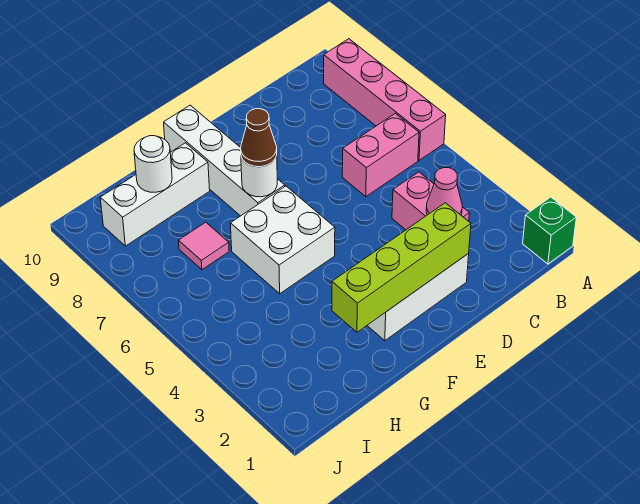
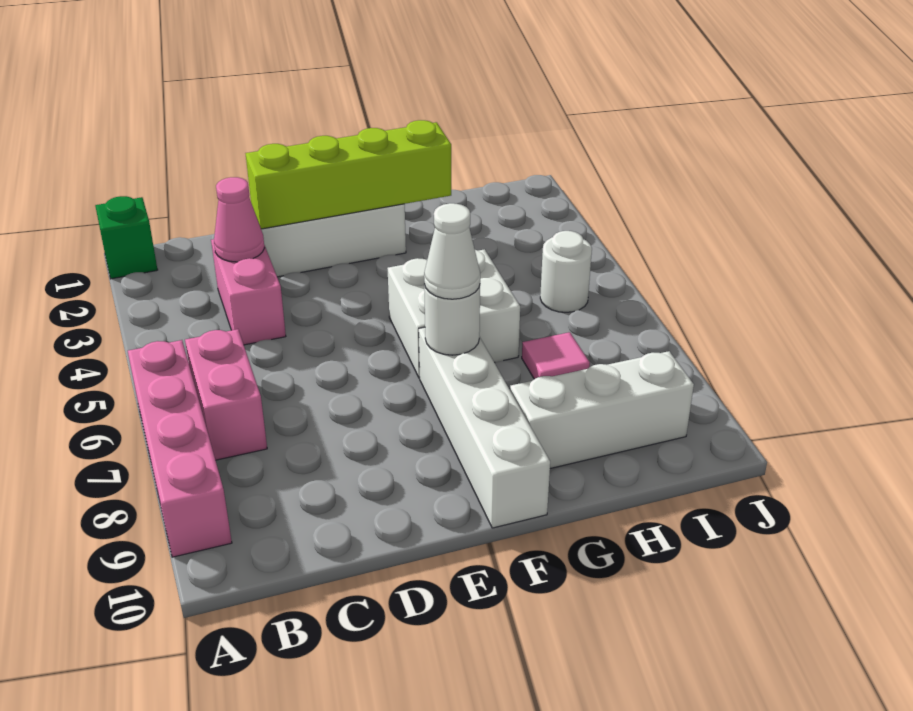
pink 1x2 brick [342,113,419,197] -> pink 1x2 brick turned to [185,329,267,460]
brown 1x1 cone [241,109,277,167] -> white 1x1 cone [424,203,480,299]
white 1x1 round brick [134,136,172,192] -> white 1x1 round brick moved to [540,231,592,312]

